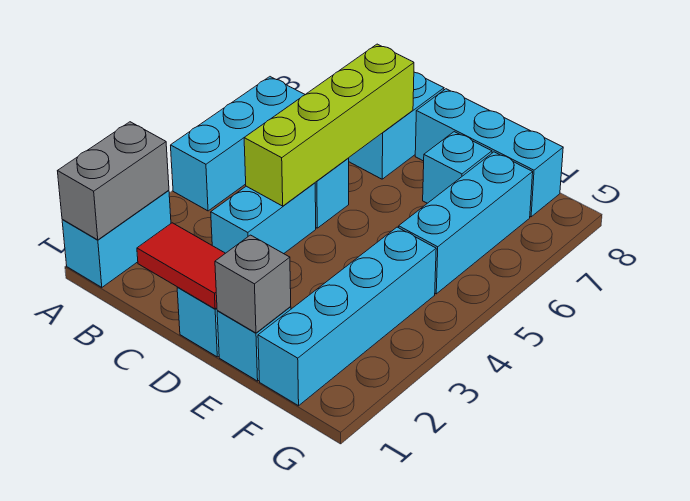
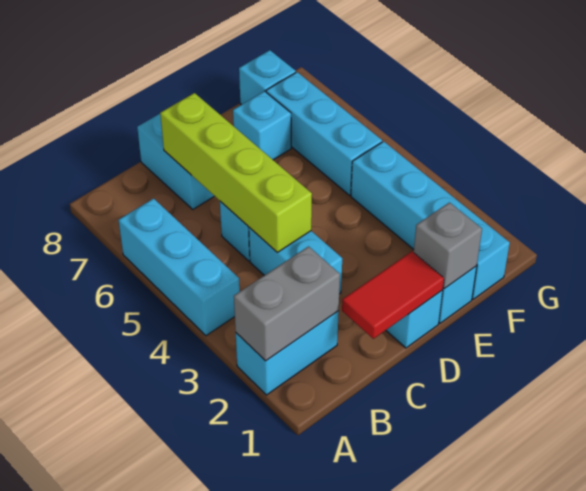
cyan 1x2 brick [62,190,171,287] -> cyan 1x2 brick turned to [236,311,339,395]
grey 1x2 brick [58,122,169,240] -> grey 1x2 brick turned to [234,246,340,361]
cyan 1x3 brick [415,89,563,217] -> cyan 1x1 brick [239,50,296,105]

